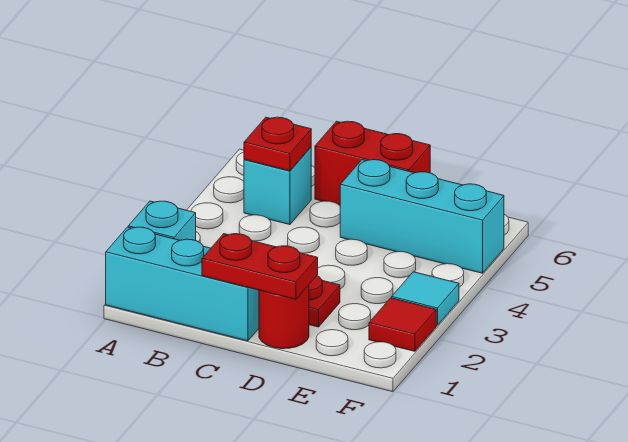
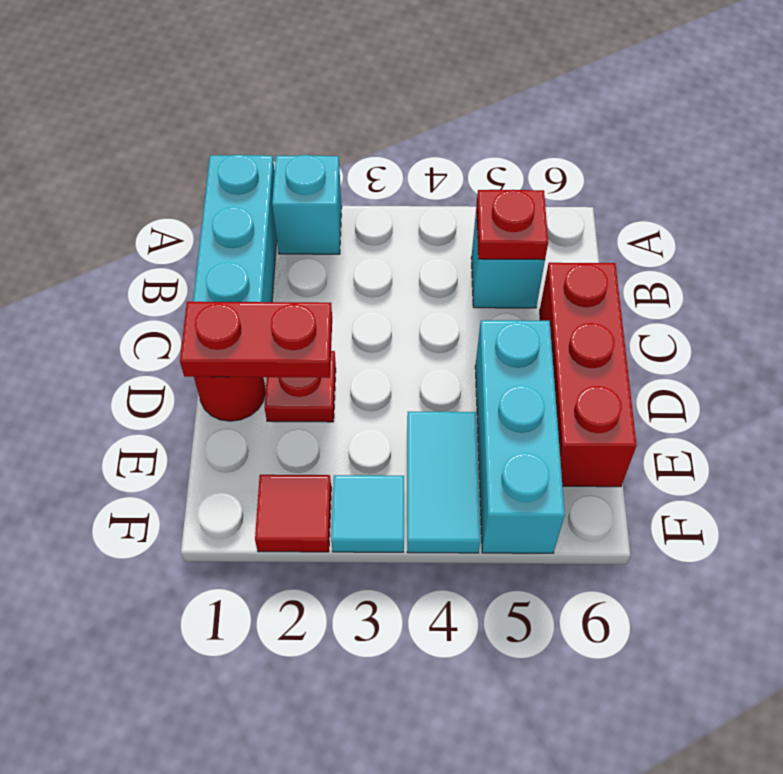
red 1x2 plate [202,234,318,299] -> red 1x2 plate turned to [180,302,332,378]
red 1x2 brick [315,121,430,205] -> red 1x3 brick [540,263,637,487]
none -> cyan 1x2 tile [407,412,480,553]

